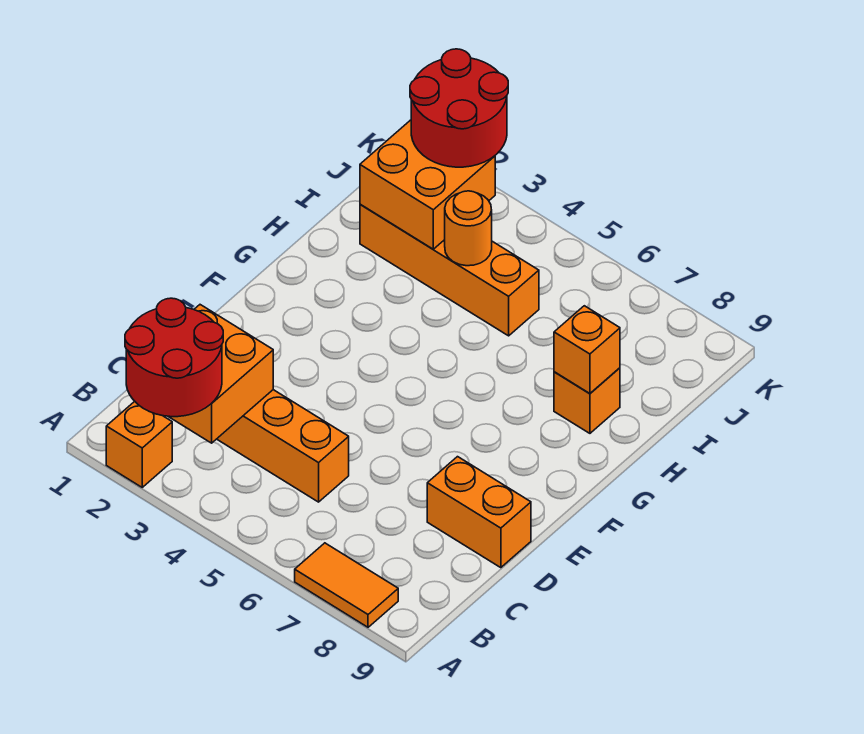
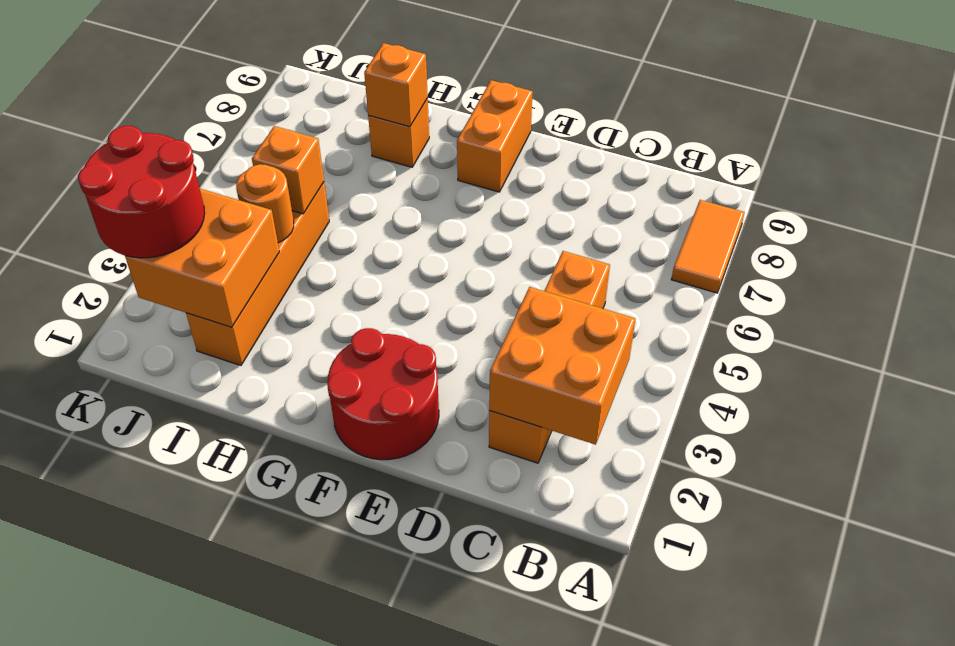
orange 1x1 brick [106,401,172,487] -> orange 1x1 brick moved to [252,126,324,214]
red 2x2 round brick [125,298,223,417] -> red 2x2 round brick moved to [327,328,439,460]
orange 1x2 brick [427,457,531,568] -> orange 1x2 brick moved to [457,80,533,192]

